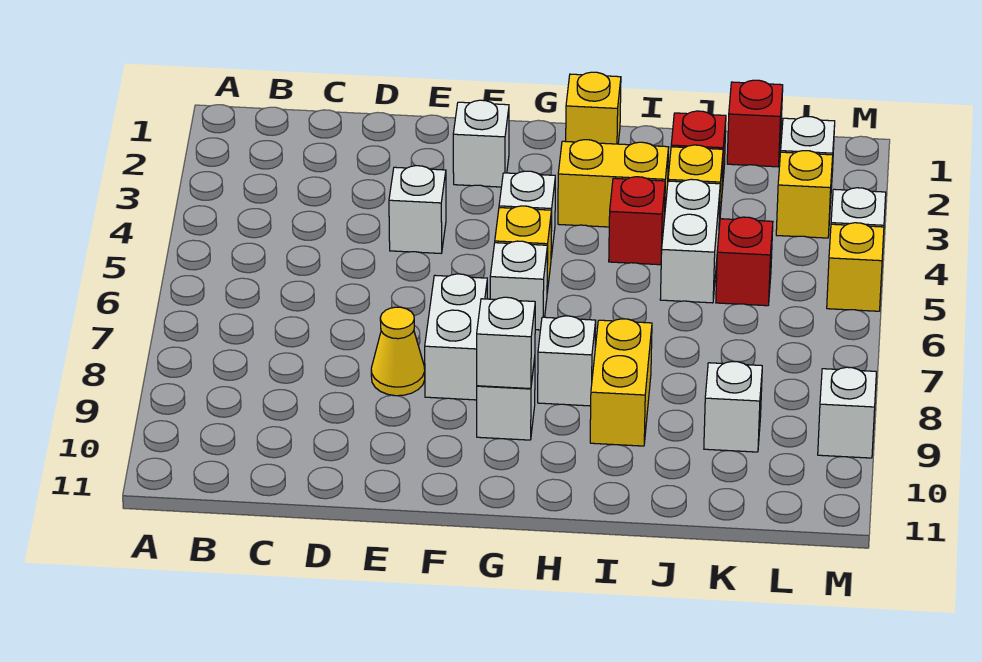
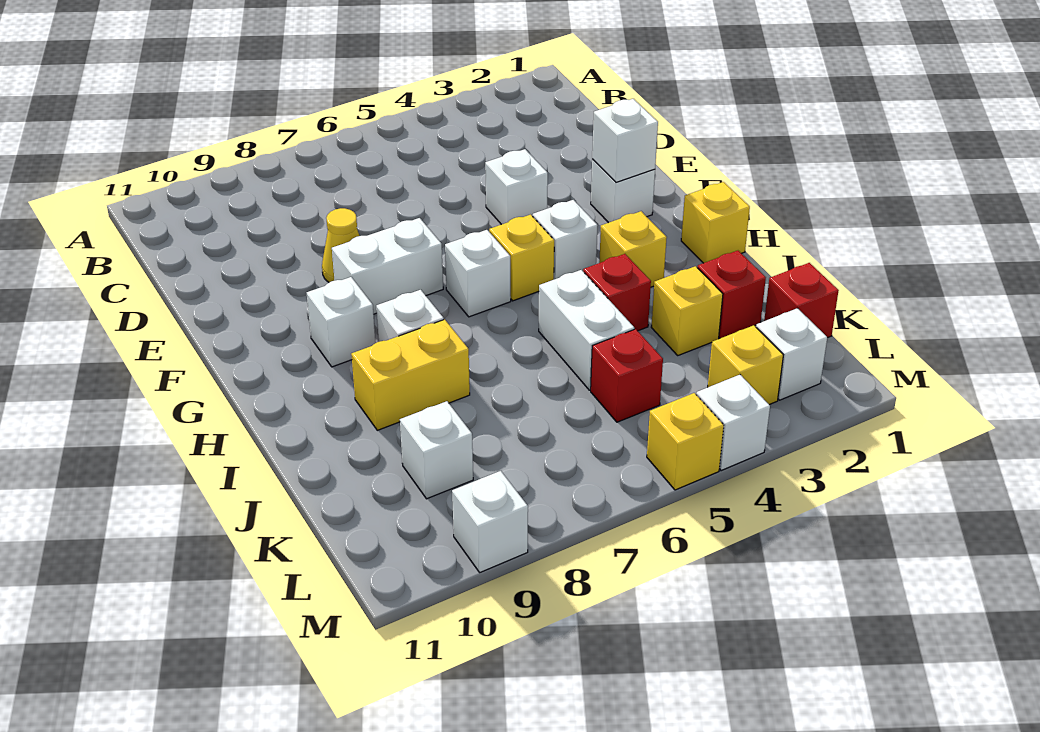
white 1x1 brick [477,297,535,389] -> white 1x1 brick moved to [592,99,658,182]
yellow 1x2 brick [558,140,669,227] -> yellow 1x1 brick [599,211,667,287]
white 1x2 brick [660,179,720,303] -> white 1x2 brick turned to [539,270,634,390]

